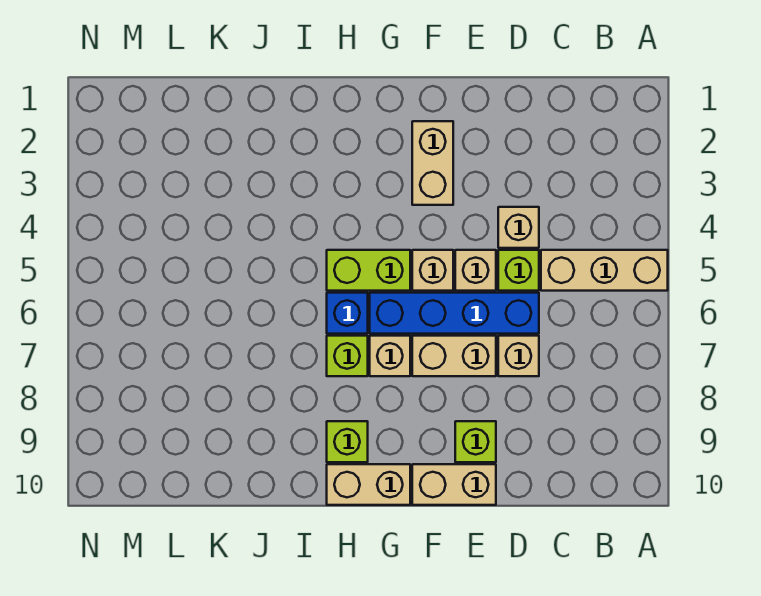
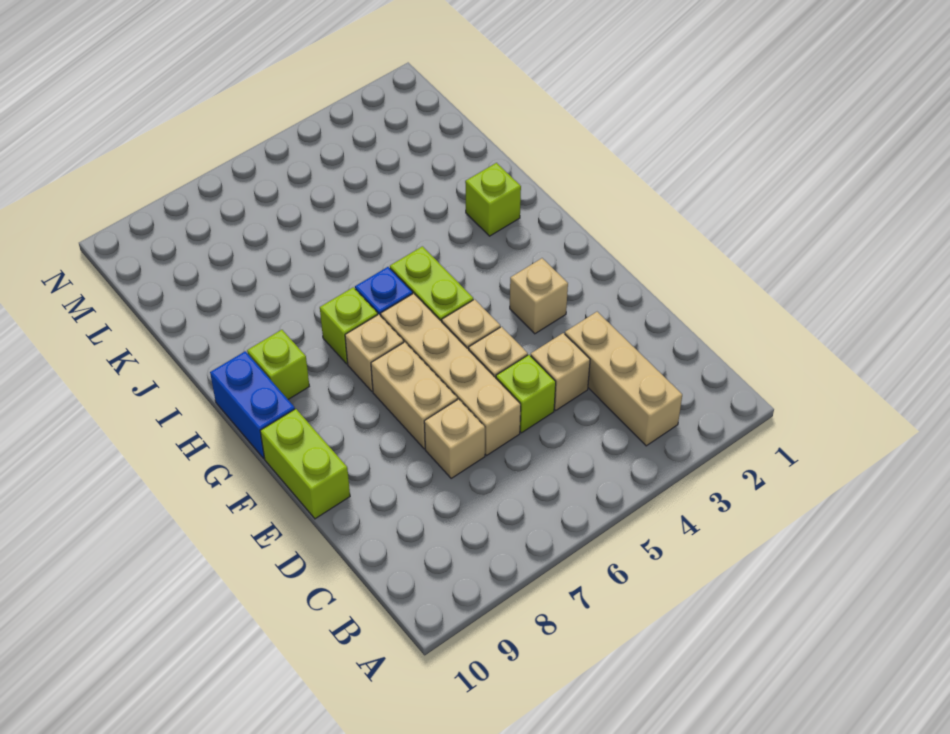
tan 1x3 brick [541,250,668,291] -> tan 1x3 brick moved to [565,312,682,446]
blue 1x4 brick [370,293,539,334] -> tan 1x4 brick [381,293,521,455]
lime 1x1 brick [455,421,496,462] -> lime 1x1 brick moved to [465,163,521,236]
tan 1x2 brick [412,464,496,505] -> lime 1x2 brick [260,409,350,519]
tan 1x2 brick [412,121,453,205] -> tan 1x1 brick [510,258,568,334]
tan 1x2 brick [327,464,410,505] -> blue 1x2 brick [210,351,295,458]

